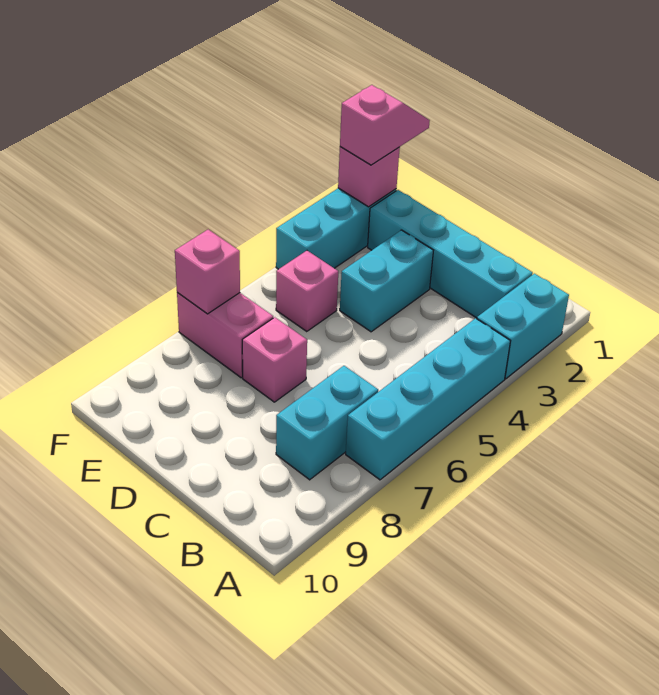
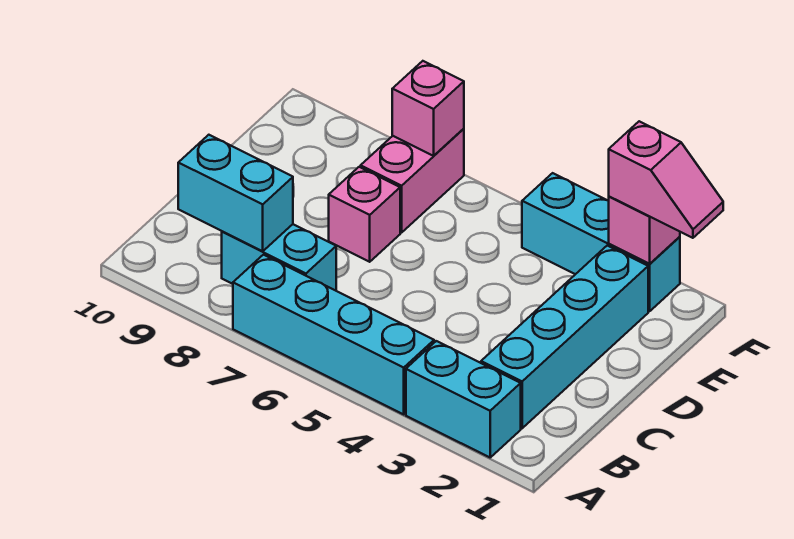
cyan 1x2 brick [340,230,433,332] -> cyan 1x2 brick moved to [178,135,293,251]
pink 1x1 brick [276,251,338,331] -> none

